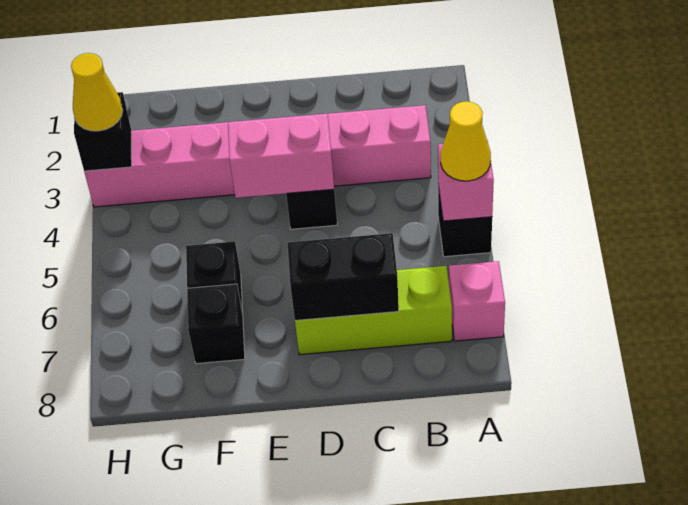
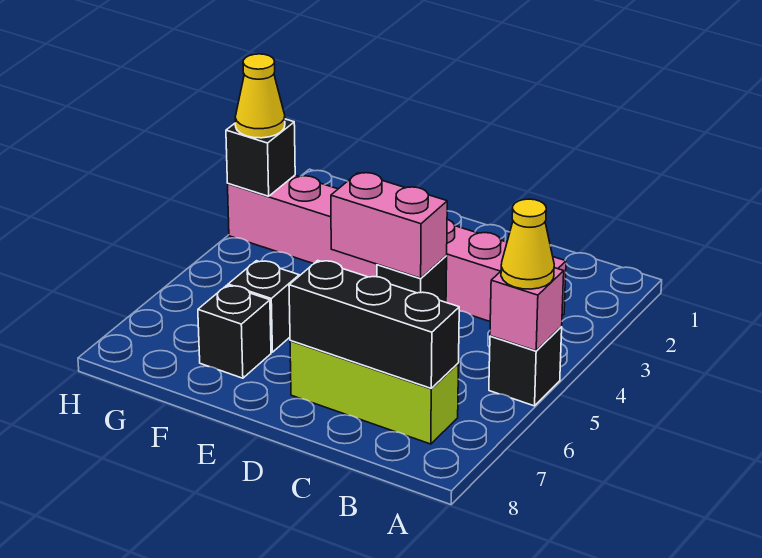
pink 1x1 brick [449,261,505,341] -> none
black 1x2 brick [288,233,399,321] -> black 1x3 brick [289,261,459,388]

